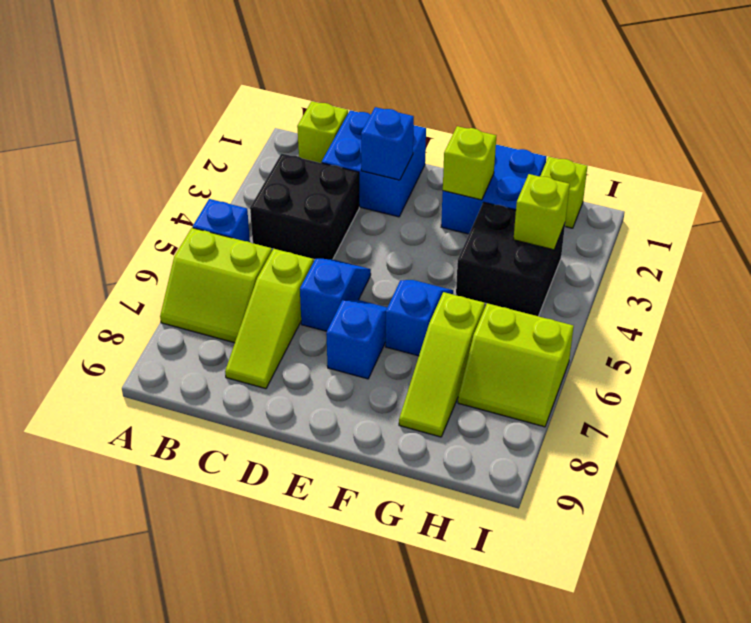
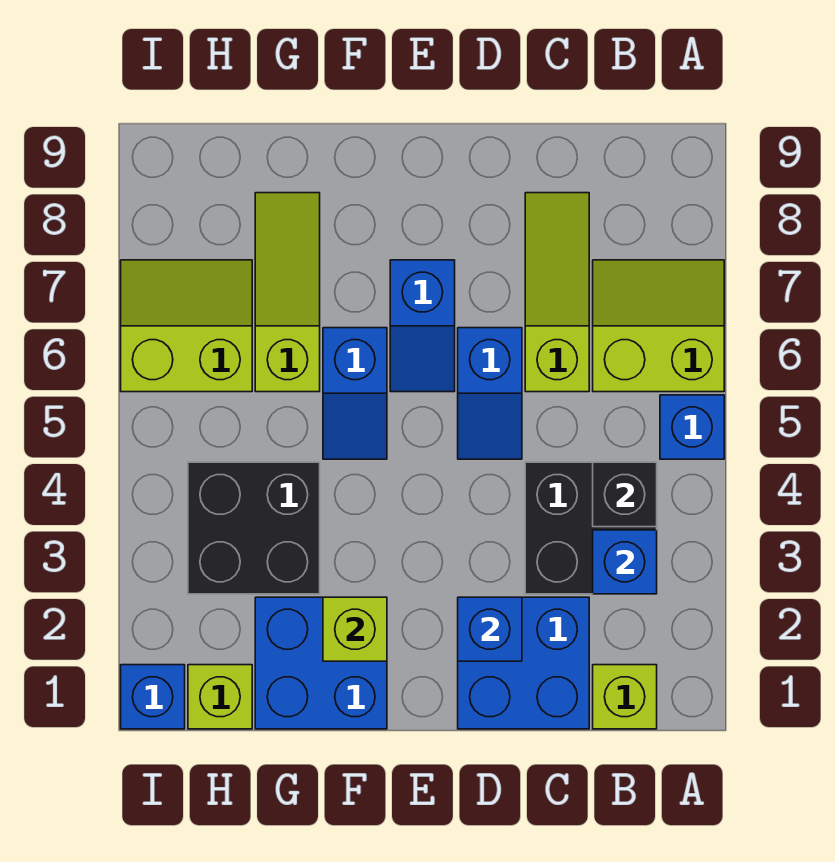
none -> blue 1x1 brick [593,530,657,594]
none -> black 1x1 brick [593,462,657,527]
lime 1x1 brick [513,174,570,250] -> none
none -> blue 1x1 brick [121,665,185,729]

